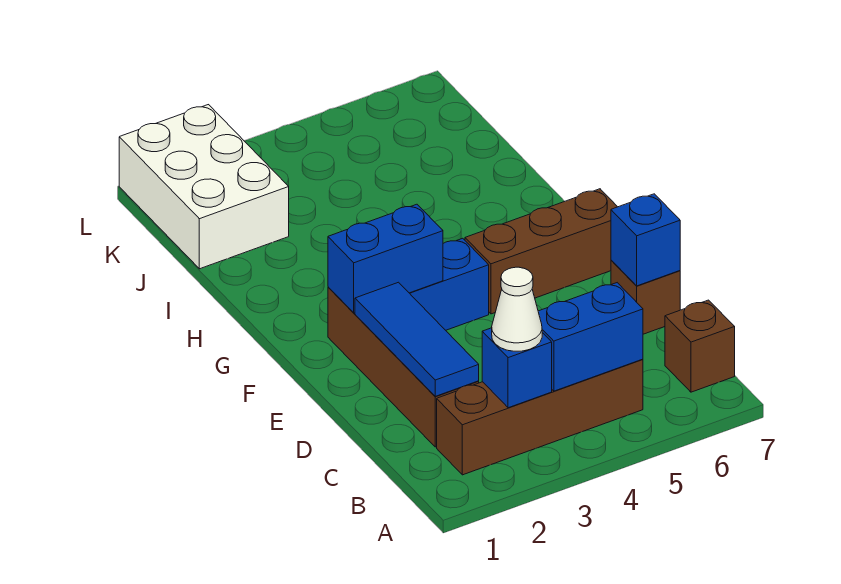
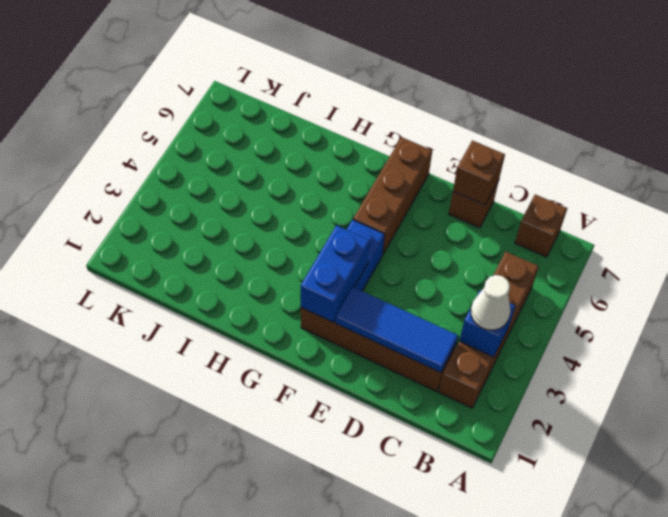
blue 1x2 brick [538,283,643,391] -> none
blue 1x1 brick [611,194,680,286] -> brown 1x1 brick [453,140,505,205]
white 2x3 brick [119,105,289,269] -> none

